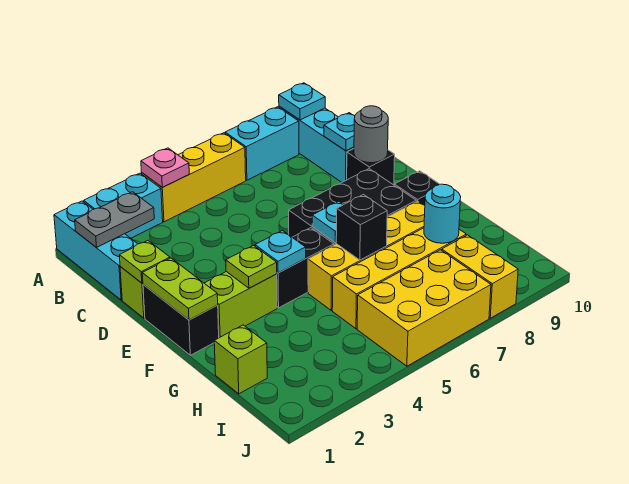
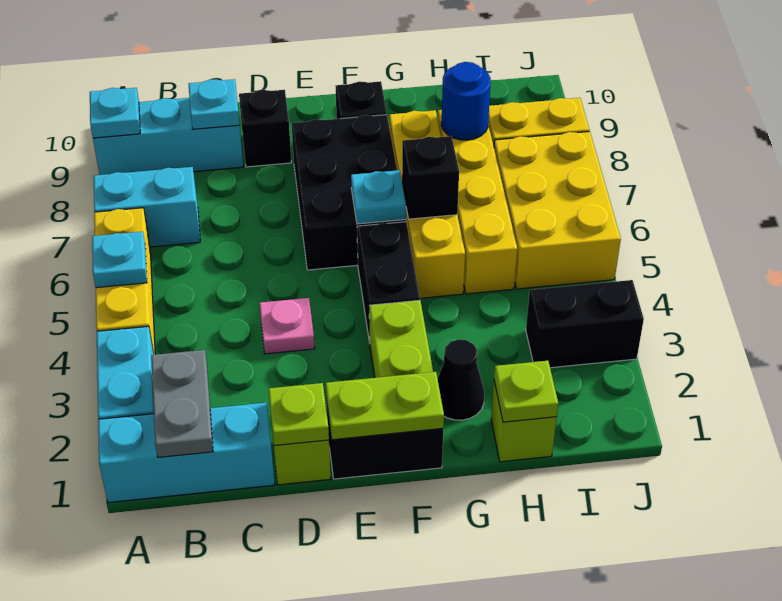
pink 1x1 plate [141,148,189,187] -> pink 1x1 plate moved to [260,298,315,354]
cyan 1x2 brick [225,107,299,180] -> cyan 1x2 brick turned to [94,167,200,247]
grey 1x1 round brick [354,106,388,163] -> none
lime 1x1 plate [226,245,277,288] -> lime 1x1 plate moved to [494,361,558,422]
cyan 1x1 plate [255,231,306,273] -> cyan 1x1 plate moved to [92,232,147,288]
none -> black 1x1 cone [438,339,484,420]
cyan 1x1 round brick [424,184,461,243] -> blue 1x1 round brick [441,62,491,140]
none -> black 1x2 brick [526,280,644,368]

